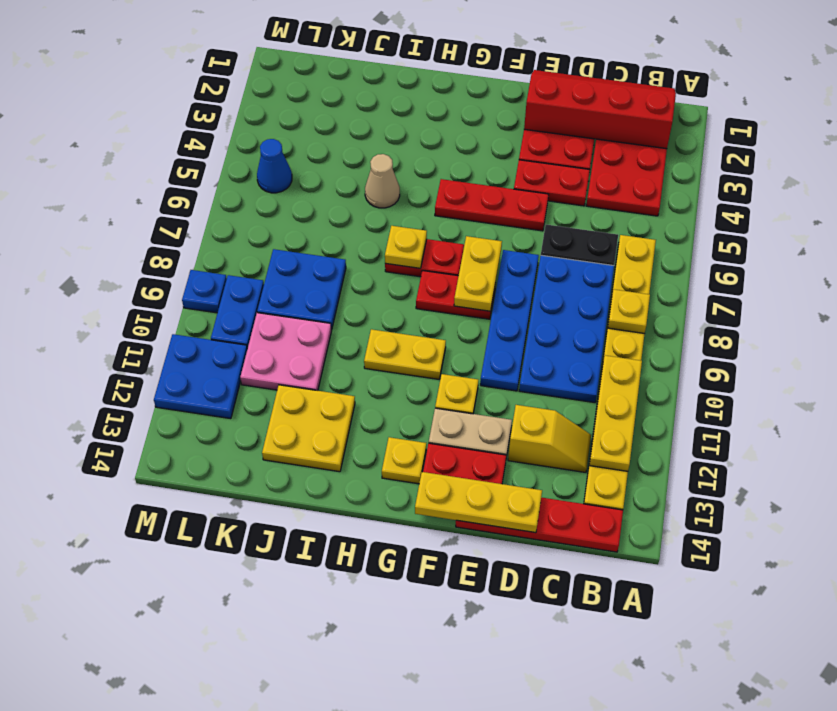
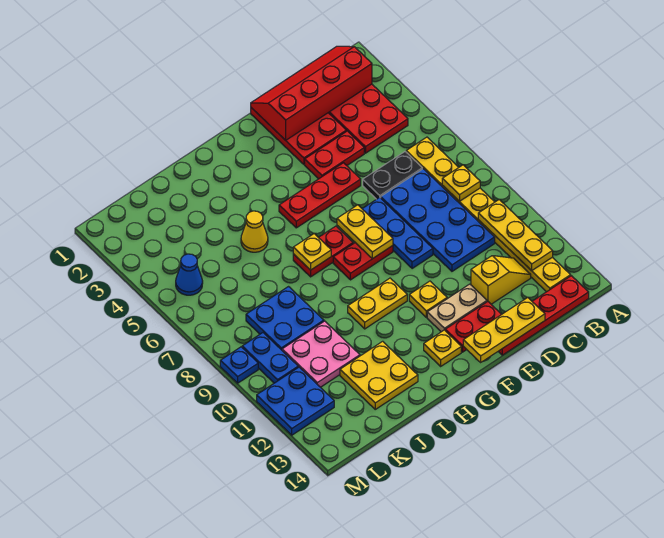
blue 1x4 plate [480,250,539,391] -> blue 1x3 plate [363,197,433,269]
tan 1x1 cone [365,154,400,208] -> yellow 1x1 cone [241,211,268,252]

